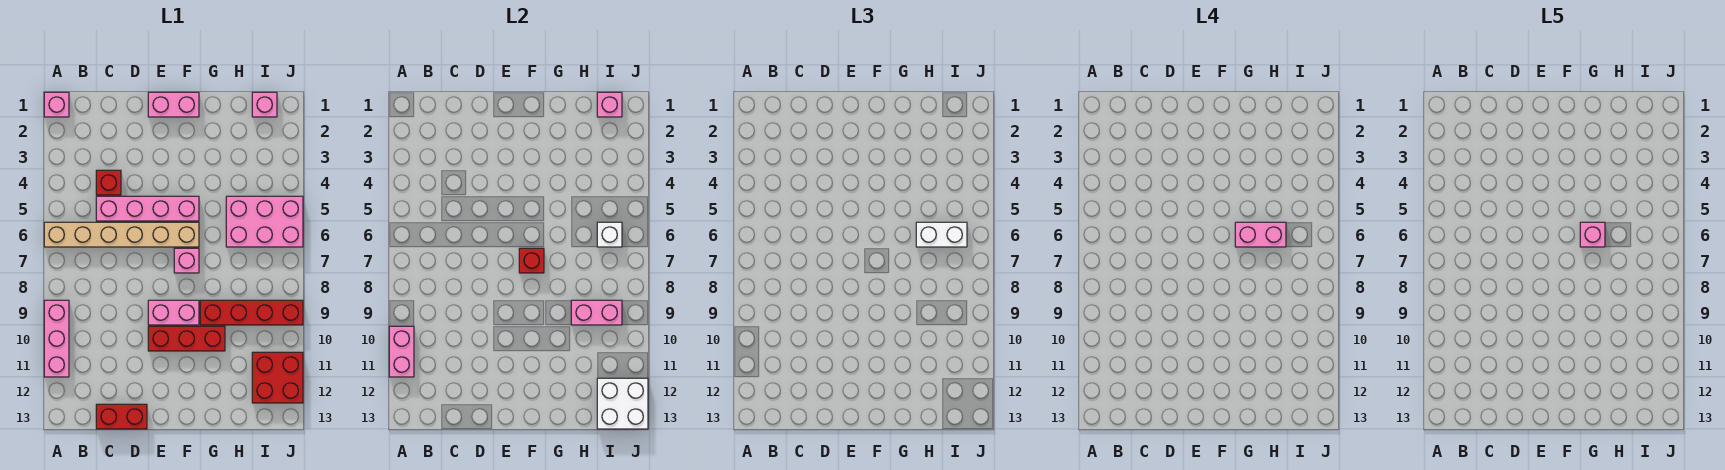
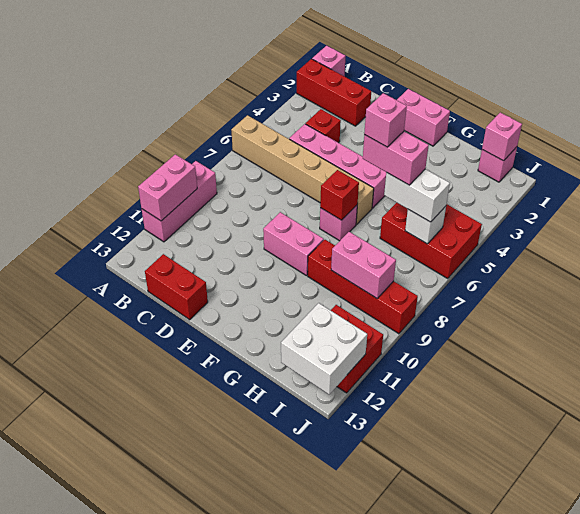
red 1x3 brick [148,326,225,351] -> red 1x3 brick moved to [297,59,371,126]
pink 2x3 brick [226,196,303,247] -> red 2x3 brick [380,203,482,279]

